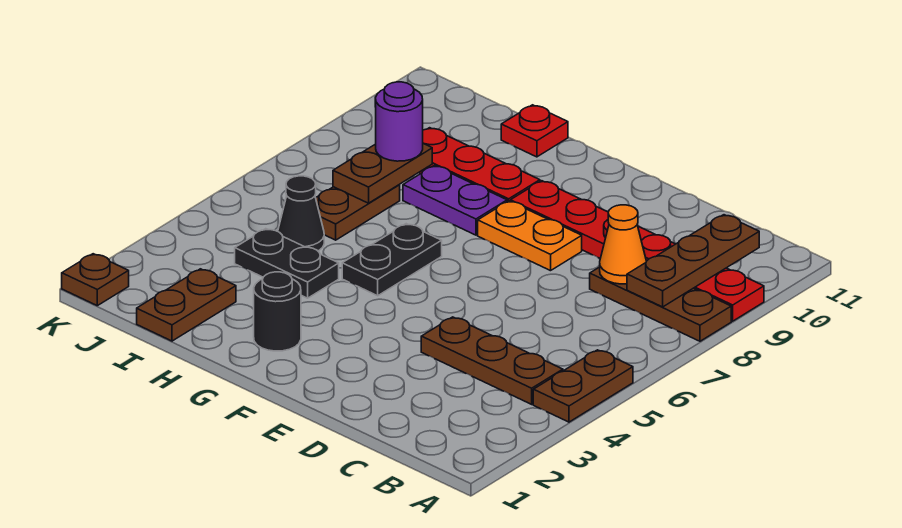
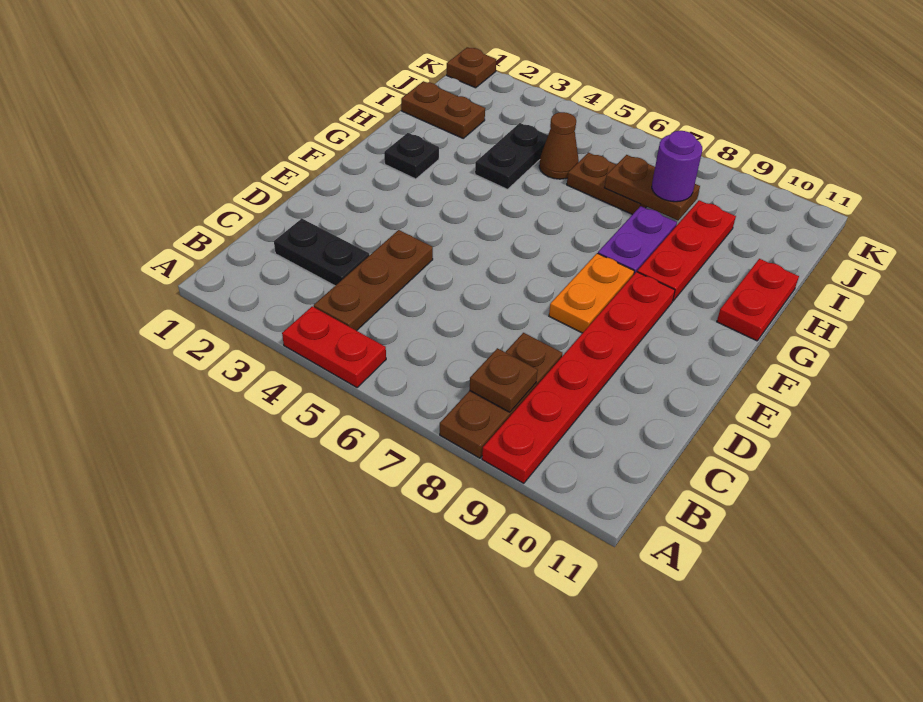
brown 1x2 plate [533,350,633,422] -> red 1x2 plate [282,306,386,387]
brown 1x3 plate [627,215,759,307] -> brown 1x1 plate [470,348,538,412]
orange 1x1 cone [600,205,646,284] -> none
black 1x1 round brick [254,272,301,351] -> black 1x1 plate [384,133,439,179]
black 1x2 plate [342,224,442,296] -> black 1x2 plate moved to [274,219,370,286]
red 1x1 plate [501,105,568,157] -> red 1x2 plate [717,259,799,341]
black 1x1 cone [278,176,324,251] -> brown 1x1 cone [539,112,579,179]

